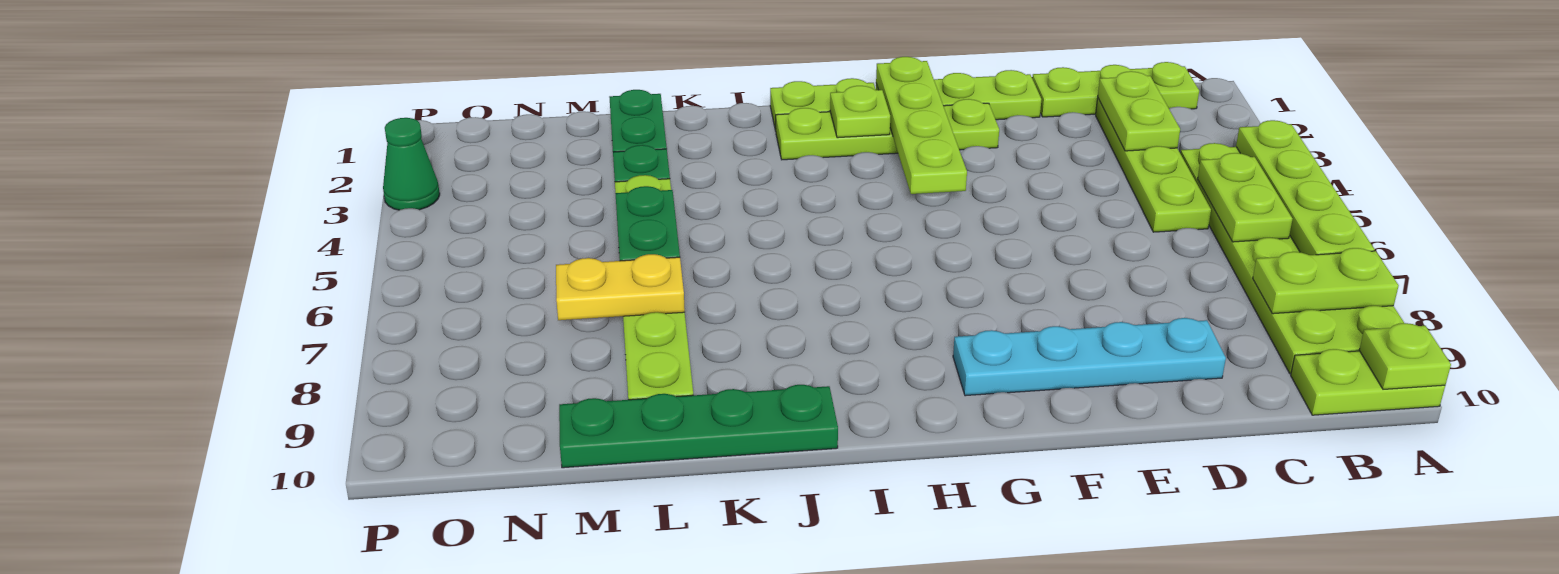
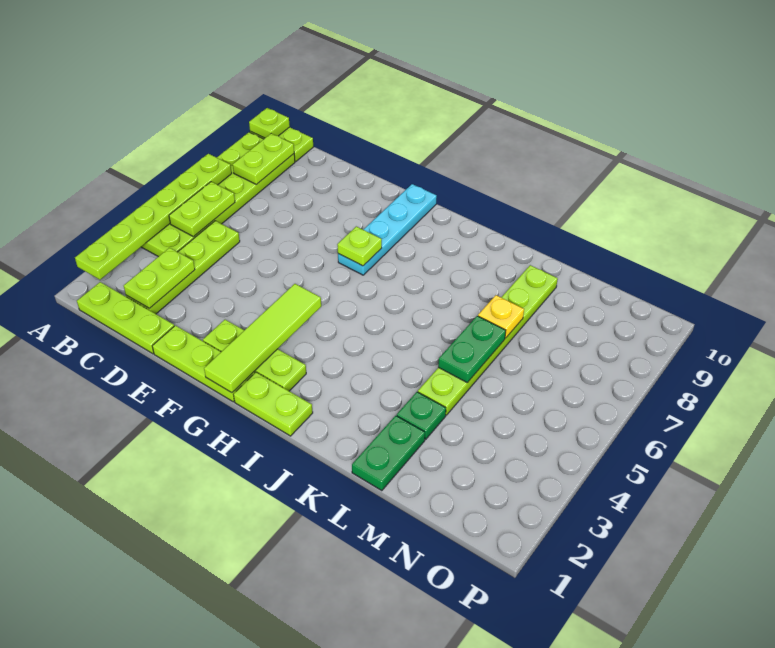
lime 1x4 plate [1236,120,1375,255] -> lime 1x6 plate [75,154,232,280]
lime 1x2 plate [1253,248,1399,314] -> lime 1x2 plate turned to [233,134,294,185]
cyan 1x4 plate [953,318,1226,396] -> cyan 1x4 plate turned to [338,184,437,275]
lime 1x4 plate [776,99,999,160] -> lime 1x3 plate [203,320,306,391]
lime 1x4 plate [876,57,967,194] -> lime 1x4 tile [204,284,321,393]
lime 1x1 plate [830,86,890,138] -> lime 1x1 plate moved to [337,226,382,266]
green 1x4 plate [559,385,838,468] -> none
yellow 1x2 plate [556,254,685,320] -> yellow 1x1 plate [478,295,524,338]
green 1x1 cone [383,118,440,210] -> none

